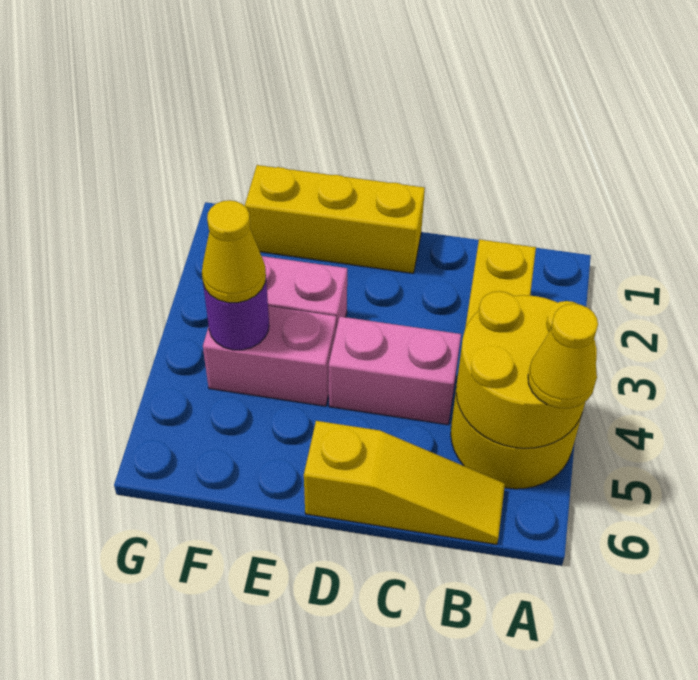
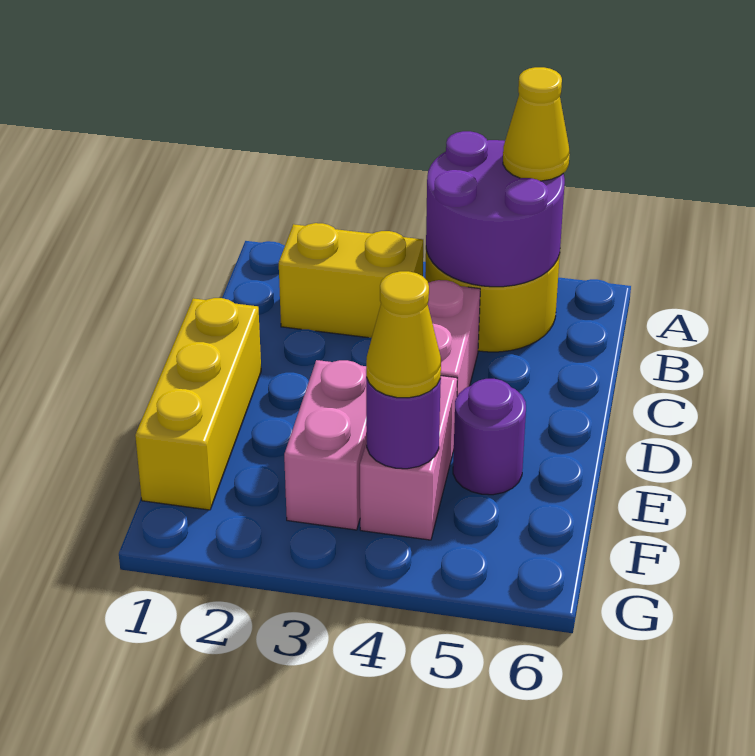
yellow 2x2 round brick [456,291,597,448] -> purple 2x2 round brick [426,131,565,287]
yellow 1x3 slope [304,421,505,545] -> none
none -> purple 1x1 round brick [453,379,526,495]

